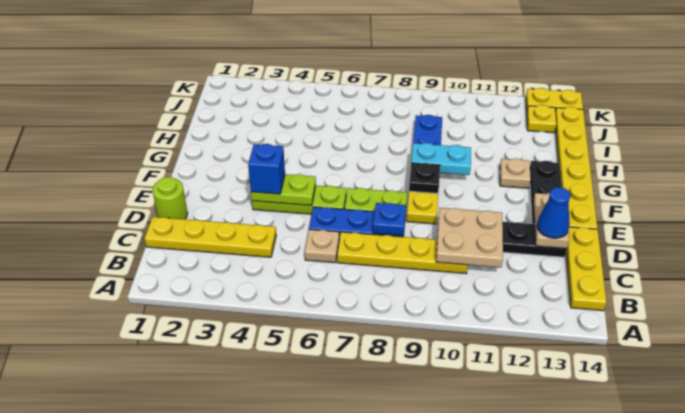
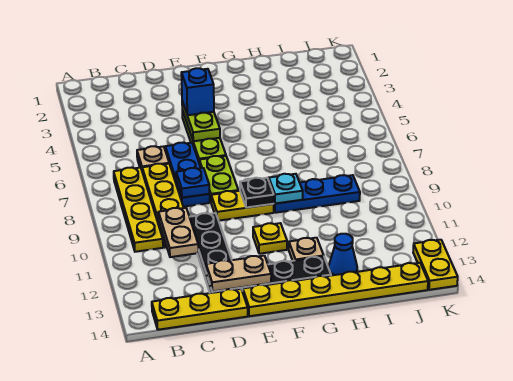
yellow 1x4 plate [145,217,276,257] -> yellow 1x4 plate moved to [114,168,163,252]
tan 2x2 plate [436,208,503,267] -> tan 1x2 plate [158,208,198,257]
lime 1x1 round brick [152,177,188,219] -> none
blue 1x1 cone [537,187,570,238] -> blue 1x1 cone moved to [328,234,357,276]
cyan 1x2 plate [411,143,471,175] -> cyan 1x1 plate [269,174,303,204]
yellow 1x1 plate [527,105,556,133] -> yellow 1x1 plate moved to [253,223,287,254]

